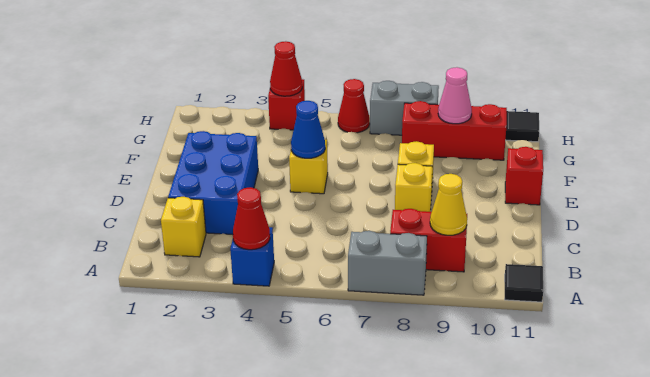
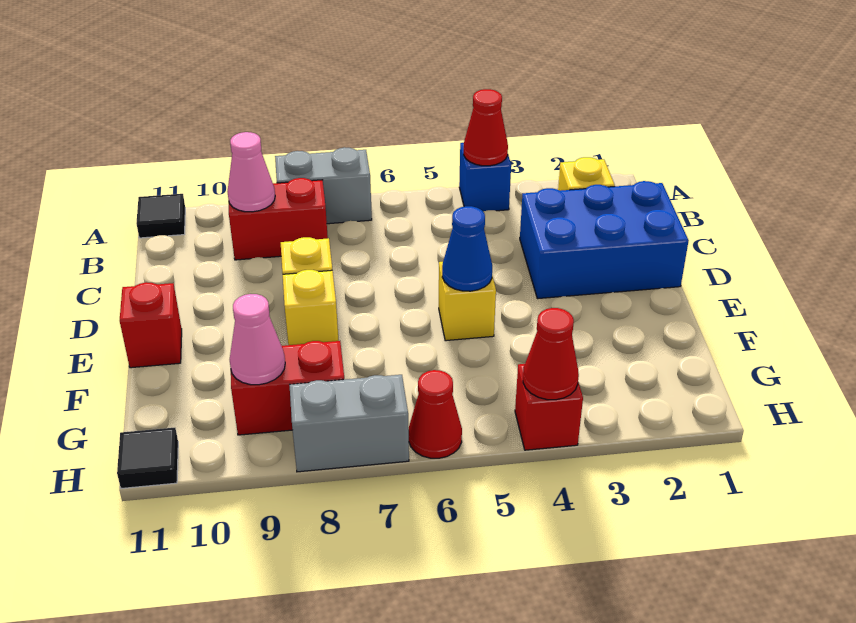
yellow 1x1 cone [430,174,467,235] -> pink 1x1 cone [227,132,275,212]
blue 2x3 brick [168,131,258,235] -> blue 2x3 brick turned to [520,181,689,299]
red 1x3 brick [402,101,507,160] -> red 1x2 brick [231,341,344,435]

